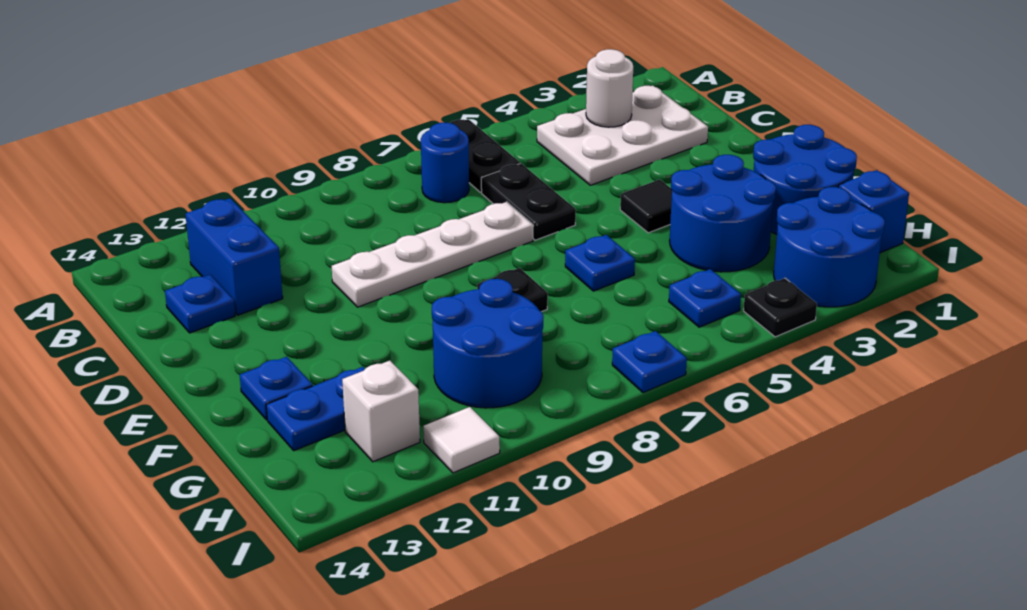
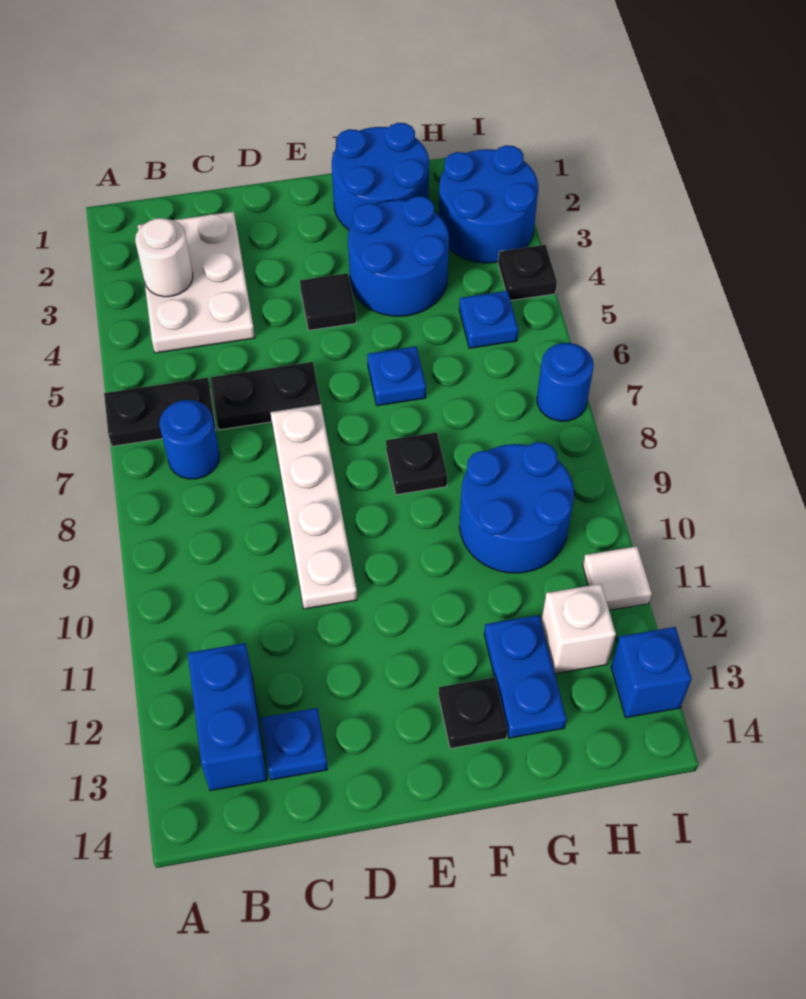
blue 1x2 brick [185,198,283,315] -> blue 1x2 brick turned to [188,643,267,791]
blue 1x1 plate [240,357,313,420] -> black 1x1 plate [439,677,507,748]
blue 1x1 brick [839,170,909,253] -> blue 1x1 brick moved to [611,627,692,718]
blue 1x1 plate [612,331,687,393] -> blue 1x1 round brick [537,343,594,421]

